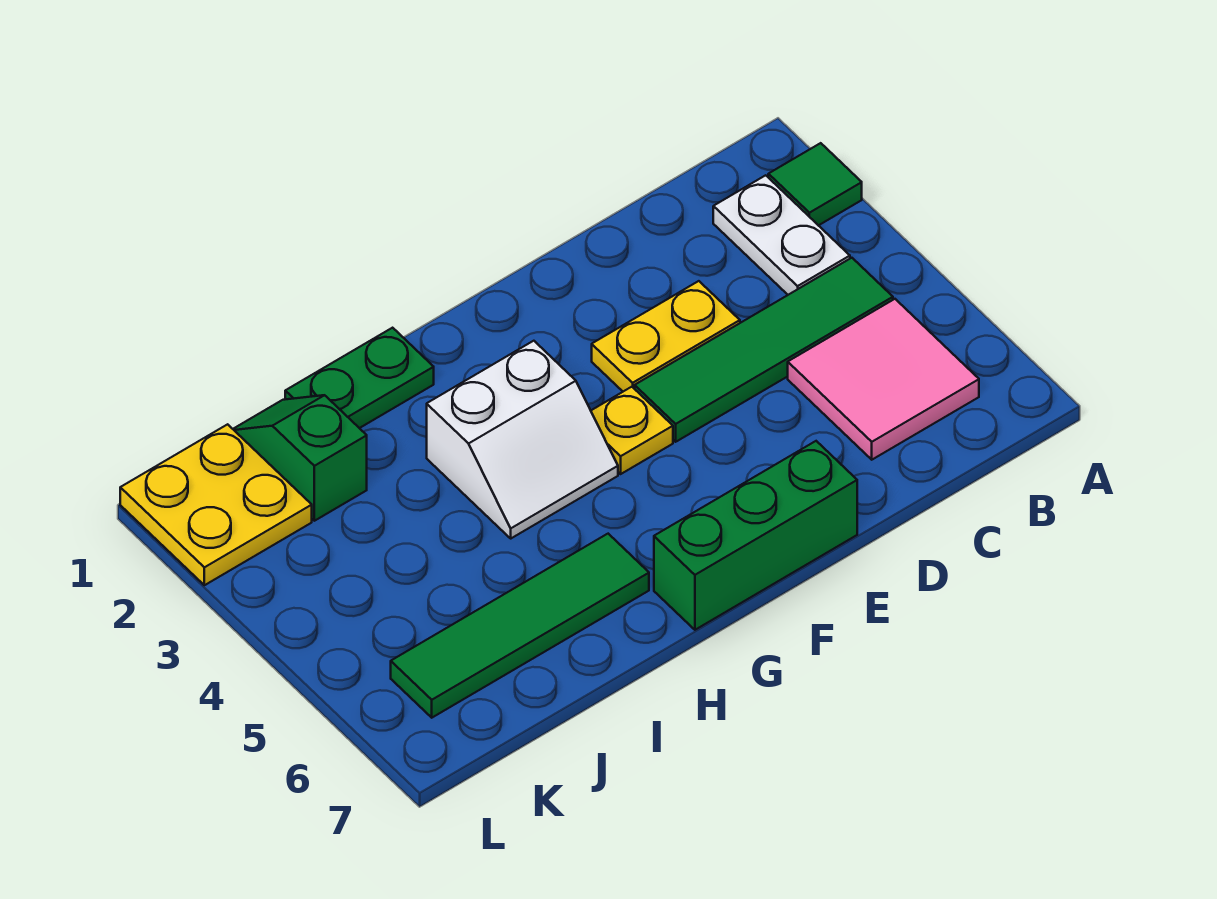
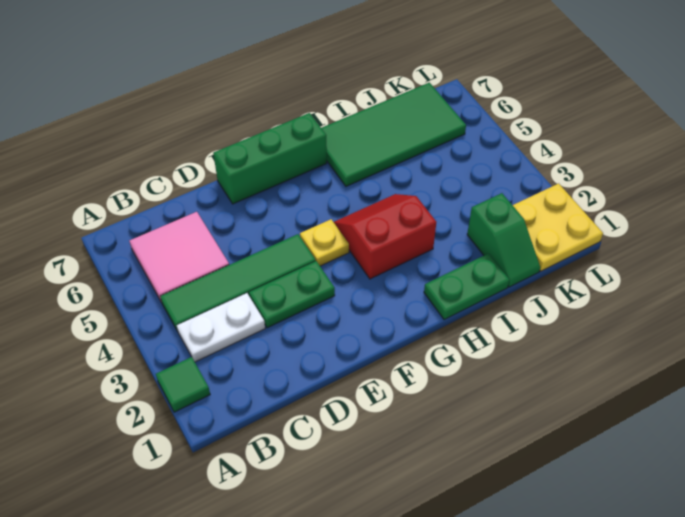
white 1x2 plate [713,175,850,295] -> white 1x2 plate turned to [177,293,265,362]
yellow 1x2 plate [592,281,740,391] -> green 1x2 plate [249,261,335,328]
white 2x2 slope [427,341,618,538] -> red 2x2 slope [334,194,436,279]
green 1x4 tile [391,534,649,718] -> green 2x4 tile [321,83,466,186]

